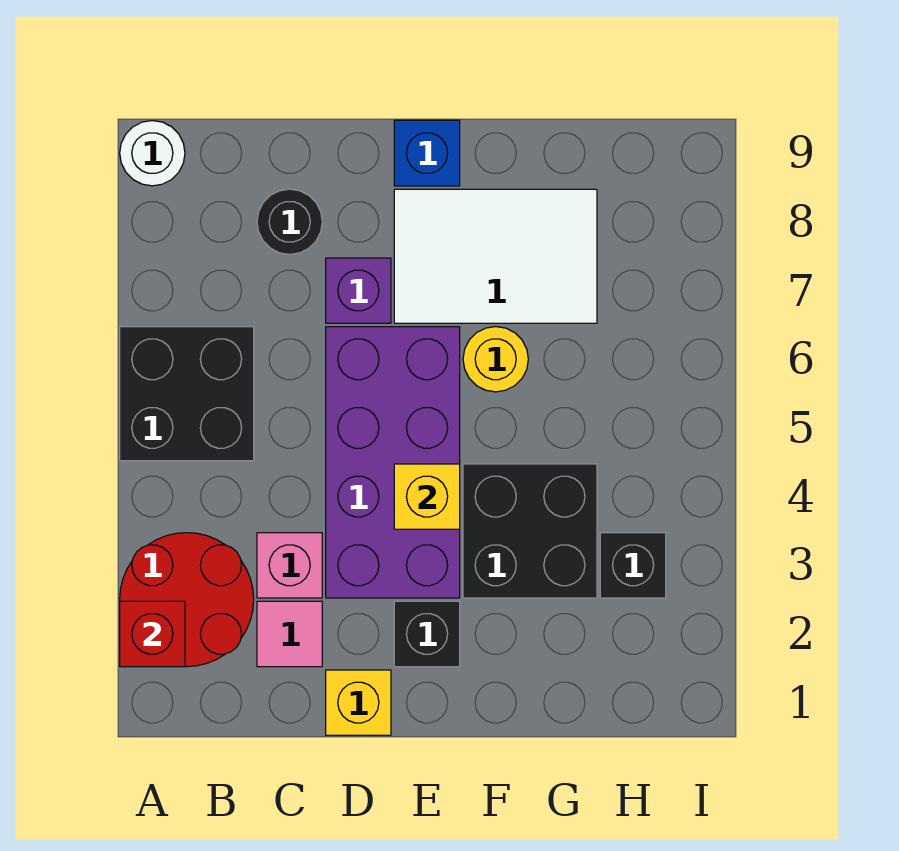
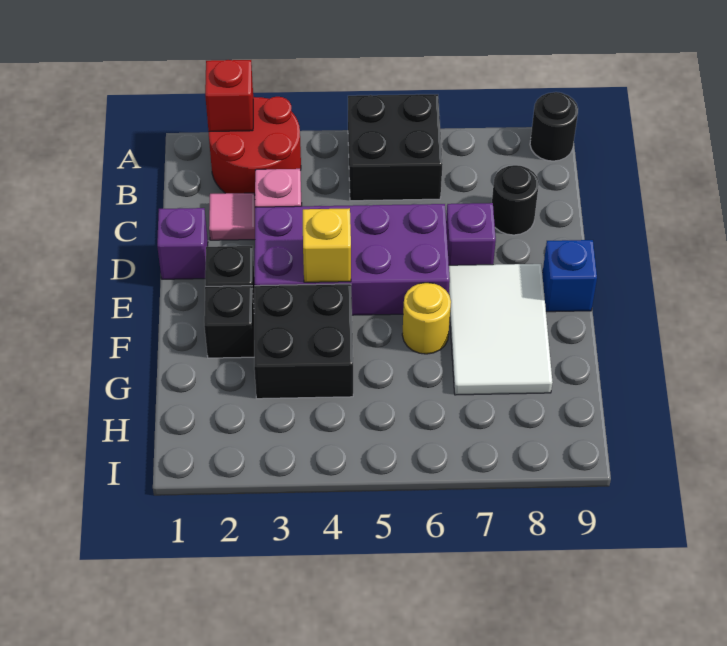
white 1x1 round brick [120,121,185,186] -> black 1x1 round brick [530,92,578,161]
yellow 1x1 brick [326,670,391,735] -> purple 1x1 brick [157,208,208,279]
black 1x1 brick [600,533,666,598] -> black 1x1 brick moved to [204,286,254,358]

